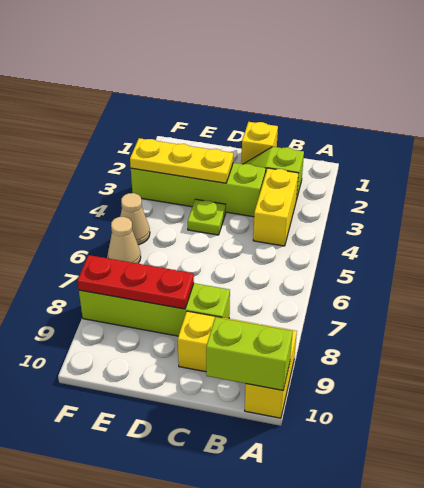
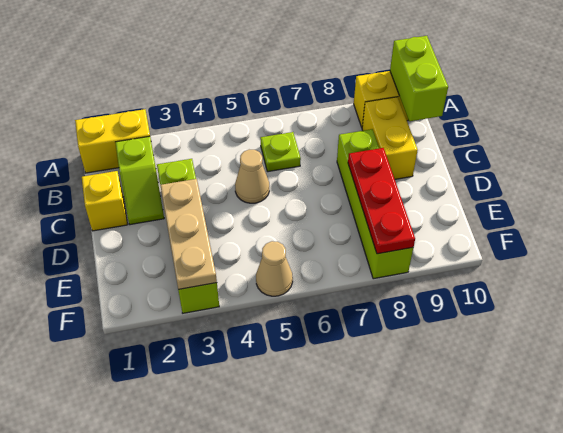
yellow 1x2 brick [253,168,298,246] -> yellow 1x2 brick moved to [75,109,150,173]
yellow 1x3 plate [130,138,233,183] -> tan 1x3 plate [160,179,217,289]
lime 1x1 plate [188,199,226,235] -> lime 1x1 plate moved to [260,132,301,172]
tan 1x1 cone [108,217,141,263] -> tan 1x1 cone moved to [235,150,269,203]

